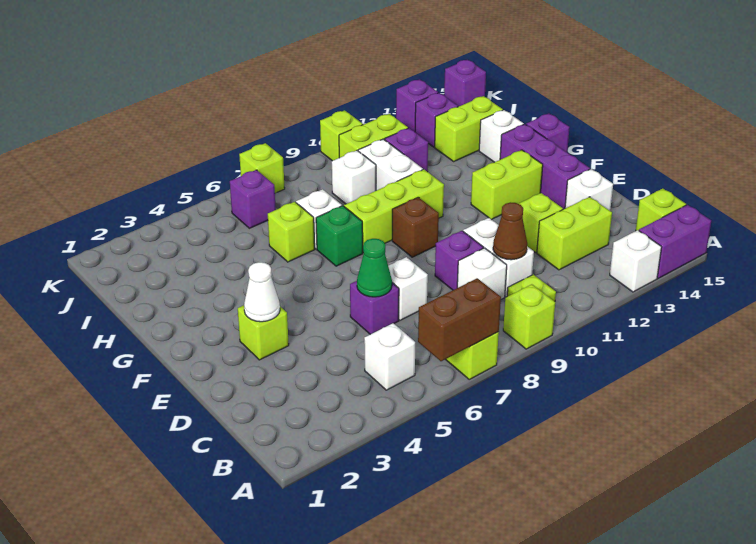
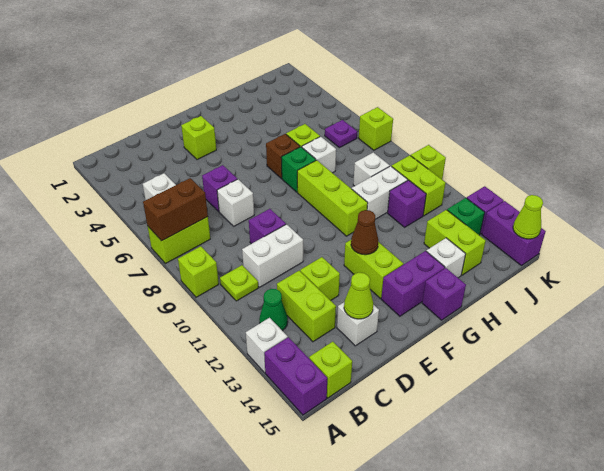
brown 1x2 brick [418,278,501,361] -> brown 1x2 brick turned to [143,178,208,241]
white 1x1 brick [457,248,507,299] -> none
brown 1x1 cone [493,202,527,260] -> brown 1x1 cone moved to [351,210,378,255]
green 1x1 cone [357,239,392,297] -> green 1x1 cone moved to [259,289,288,331]
none -> lime 1x1 cone [344,273,373,319]
white 1x1 cone [244,262,280,322] -> none
purple 1x3 brick [500,124,590,209] -> purple 1x2 brick [381,251,445,316]
brown 1x1 brick [392,197,439,257] -> brown 1x1 brick moved to [266,134,300,178]
purple 1x1 brick [230,170,276,228] -> purple 1x1 plate [325,120,357,148]
purple 1x1 brick [415,93,458,147] -> green 1x1 brick [447,198,485,235]
purple 1x1 brick [444,60,486,107] -> purple 1x2 brick [482,201,546,266]
none -> lime 1x1 cone [513,195,543,239]

